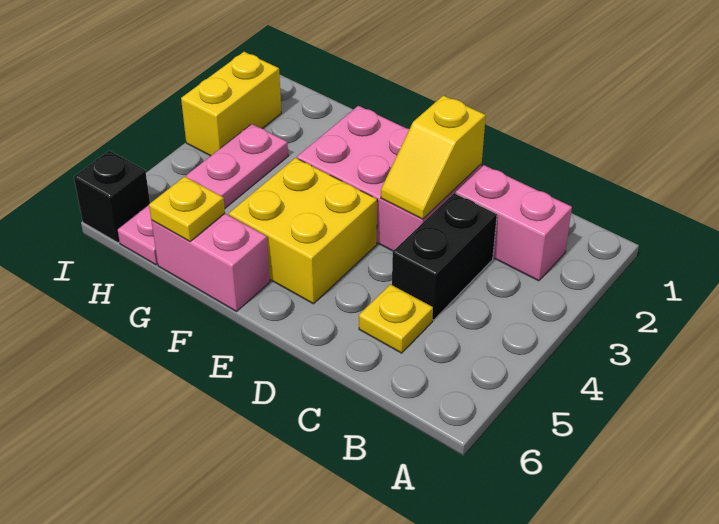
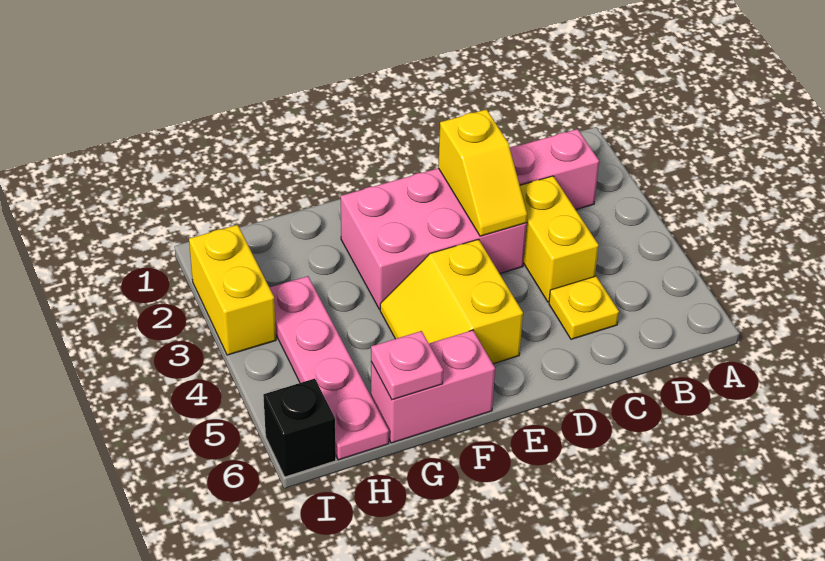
black 1x2 brick [392,193,497,320] -> yellow 1x2 brick [520,176,599,302]
yellow 2x2 brick [229,158,377,304] -> yellow 2x2 slope [380,239,523,364]
yellow 1x1 plate [149,176,225,242] -> pink 1x1 plate [371,331,443,400]

